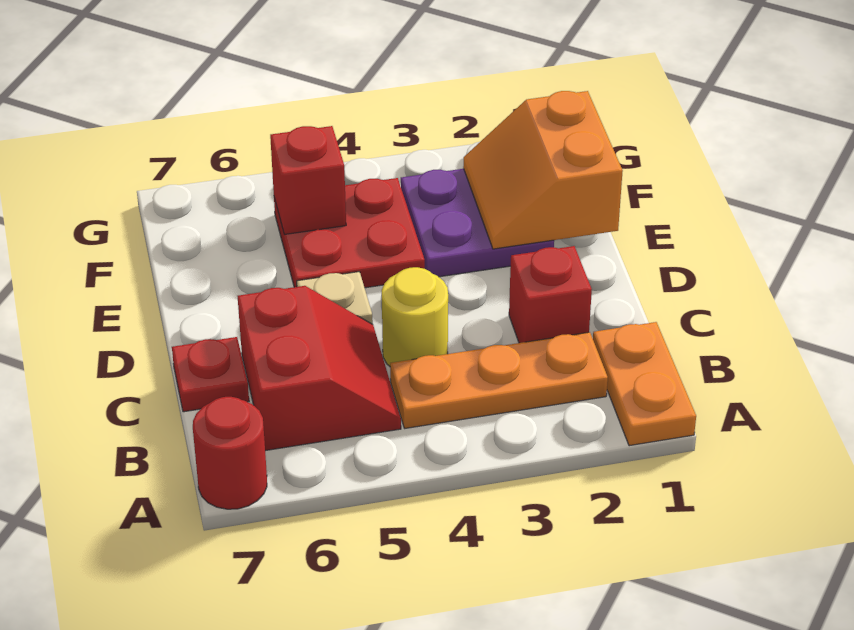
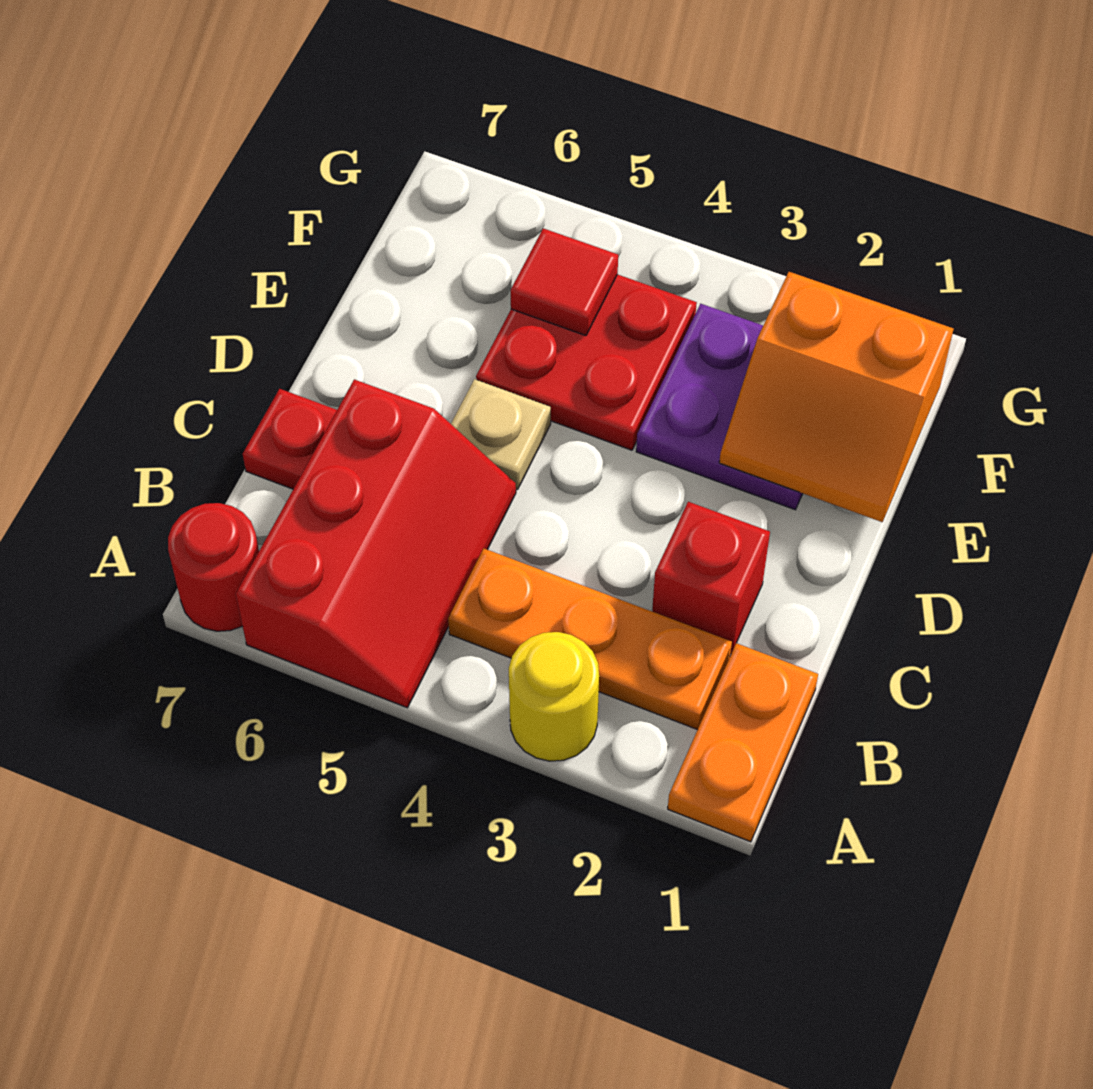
red 2x2 slope [238,286,401,451] -> red 2x3 slope [236,379,516,708]
yellow 1x1 round brick [382,267,448,366] -> yellow 1x1 round brick moved to [509,632,599,761]
orange 2x2 slope [463,91,623,249] -> orange 2x2 slope turned to [719,272,953,522]
red 1x1 brick [270,126,346,235] -> red 1x1 tile [511,228,618,336]

